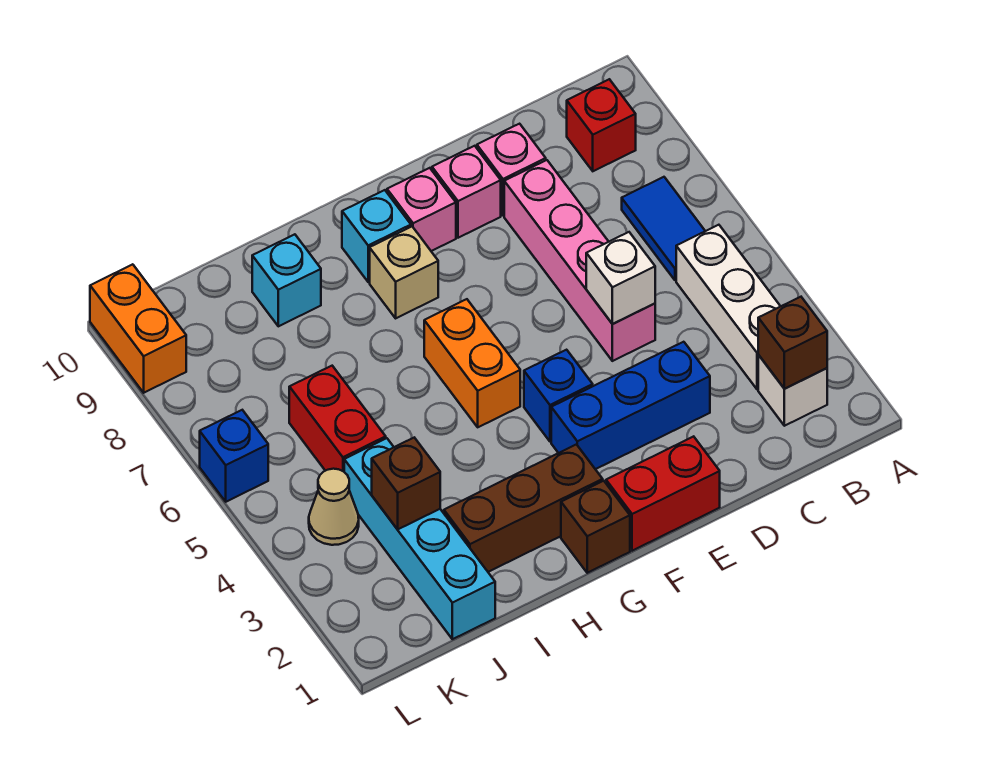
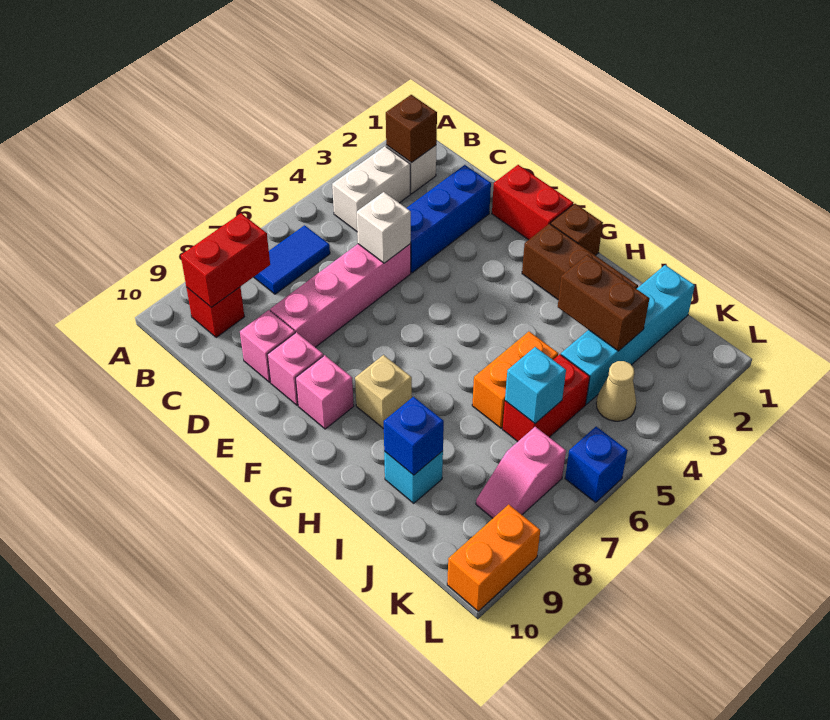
white 1x3 brick [676,225,781,389] -> white 1x2 brick [332,146,410,231]
none -> red 1x2 brick [181,213,270,307]
blue 1x3 brick [551,342,710,469] -> blue 1x3 brick turned to [407,165,491,273]
blue 1x1 brick [524,350,593,442] -> blue 1x1 brick moved to [384,397,444,475]
orange 1x2 brick [424,299,520,427] -> orange 1x2 brick moved to [472,332,558,428]
cyan 1x1 brick [342,190,411,282] -> cyan 1x1 brick moved to [505,347,566,423]
brown 1x1 brick [372,438,440,529] -> brown 1x2 brick [558,255,649,351]
none -> pink 1x2 slope [476,427,566,518]

